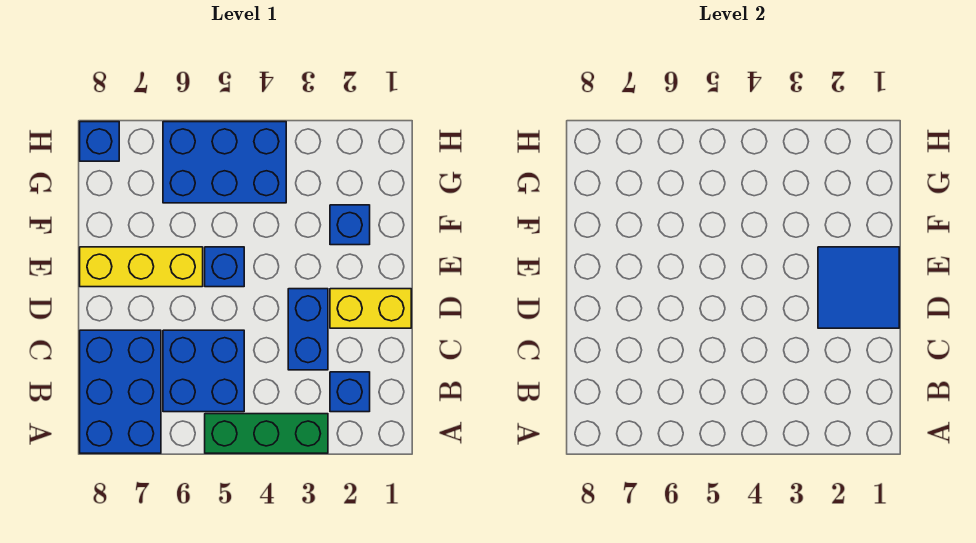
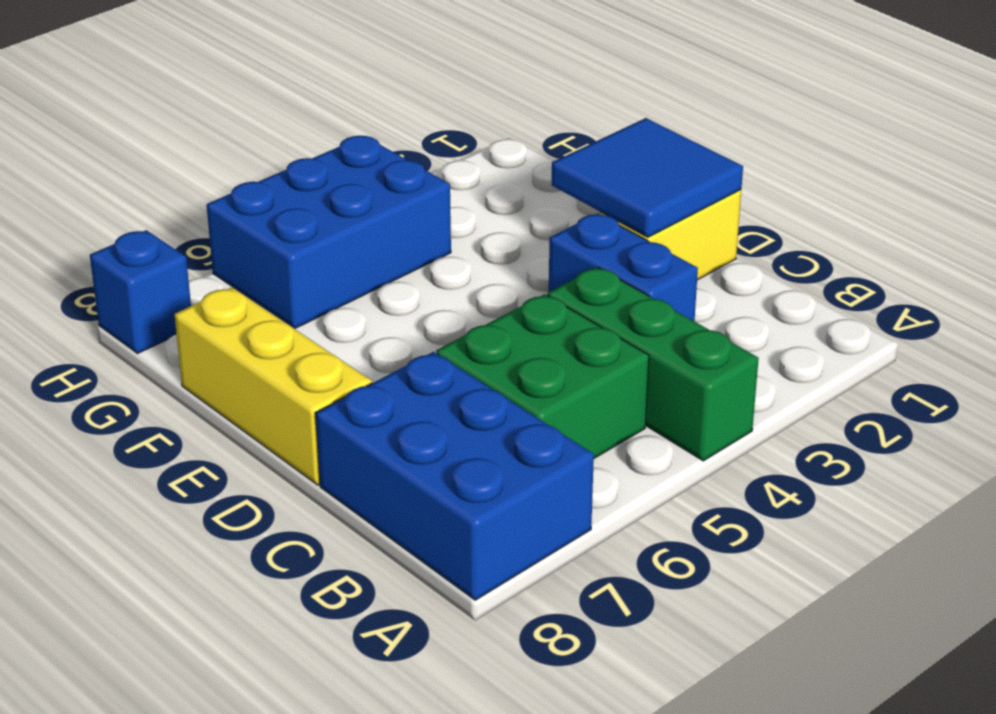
green 1x3 brick [205,414,328,453] -> green 1x3 brick turned to [547,267,759,461]
blue 1x1 brick [330,372,370,412] -> none
blue 2x2 brick [163,330,244,412] -> green 2x2 brick [436,294,649,458]
blue 1x1 brick [205,247,244,287] -> none
yellow 1x3 brick [80,247,203,287] -> yellow 1x3 brick turned to [174,287,372,485]
blue 1x1 brick [330,205,370,245] -> none

